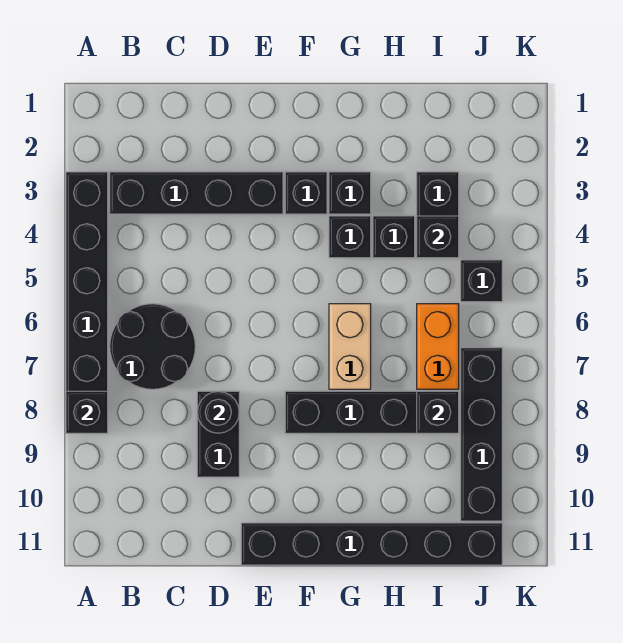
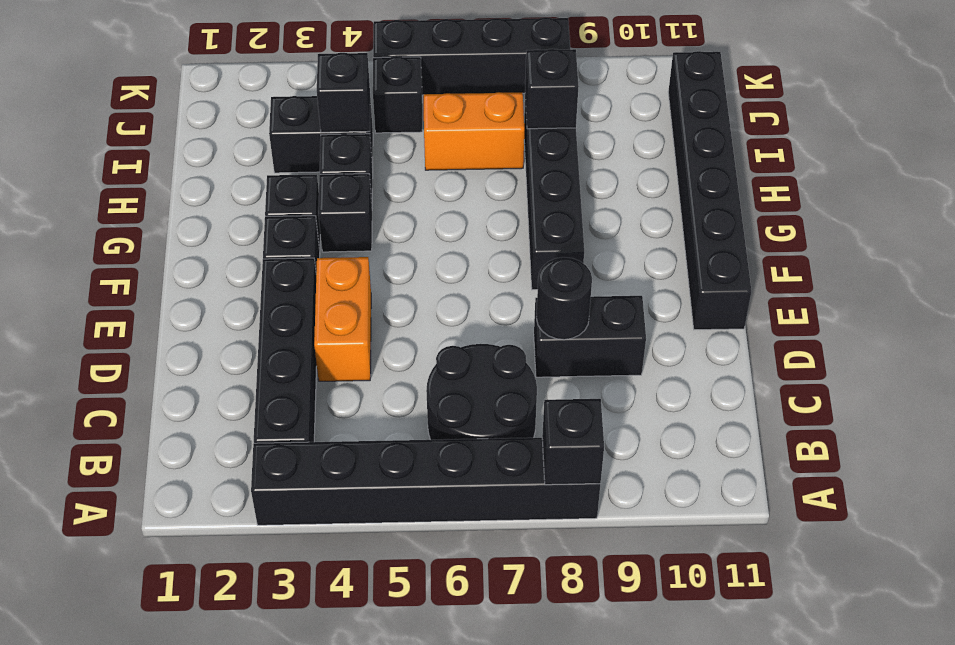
none -> orange 1x2 brick [314,257,371,381]
tan 1x2 brick [329,304,371,389] -> none
black 1x4 brick [461,348,502,521] -> black 1x4 brick moved to [373,17,570,95]

